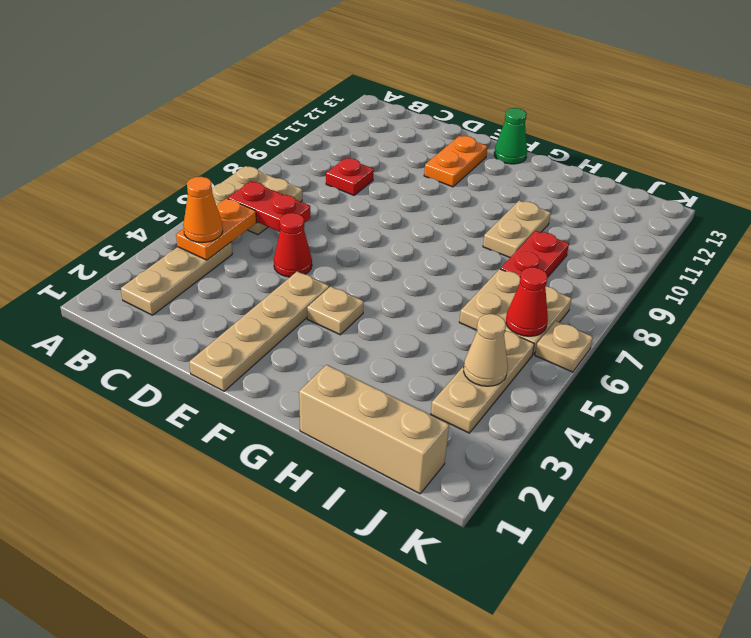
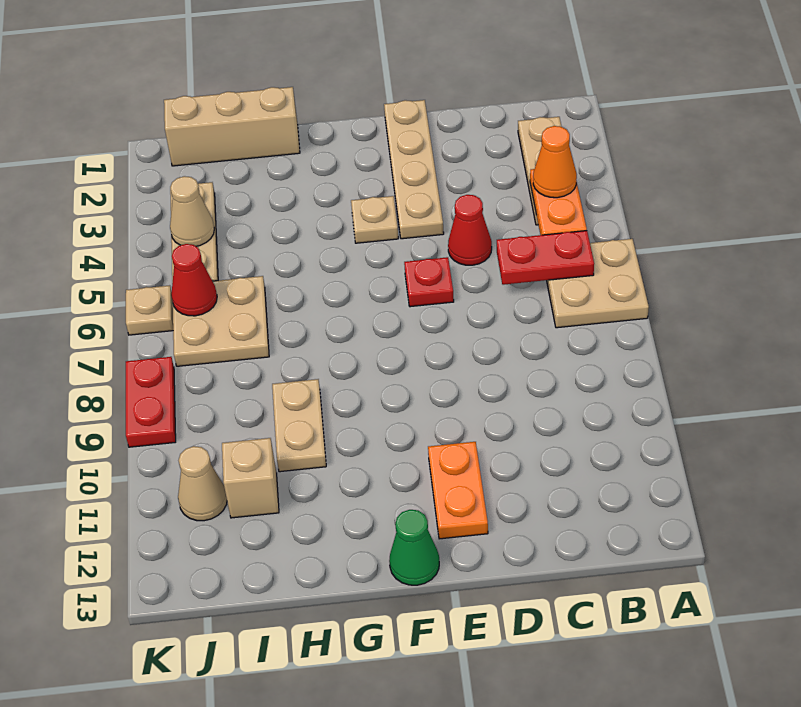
red 1x1 plate [326,158,374,195] -> red 1x1 plate moved to [404,257,454,307]
red 1x2 plate [501,231,569,277] -> red 1x2 plate moved to [126,357,176,447]
none -> tan 1x1 brick [222,438,279,518]
none -> tan 1x1 cone [178,446,227,521]

